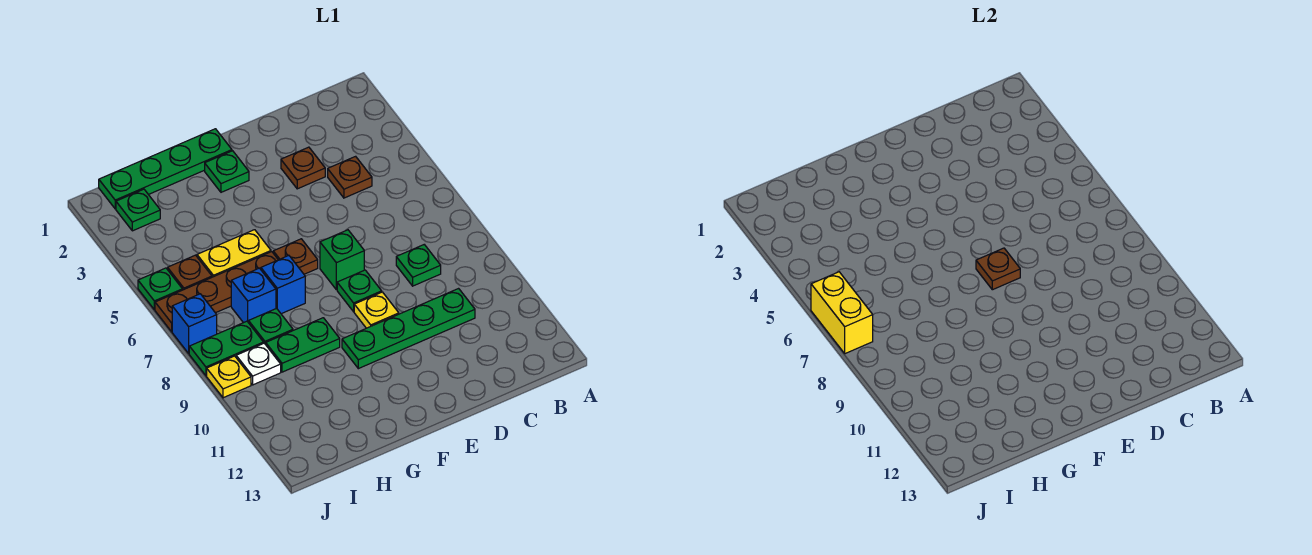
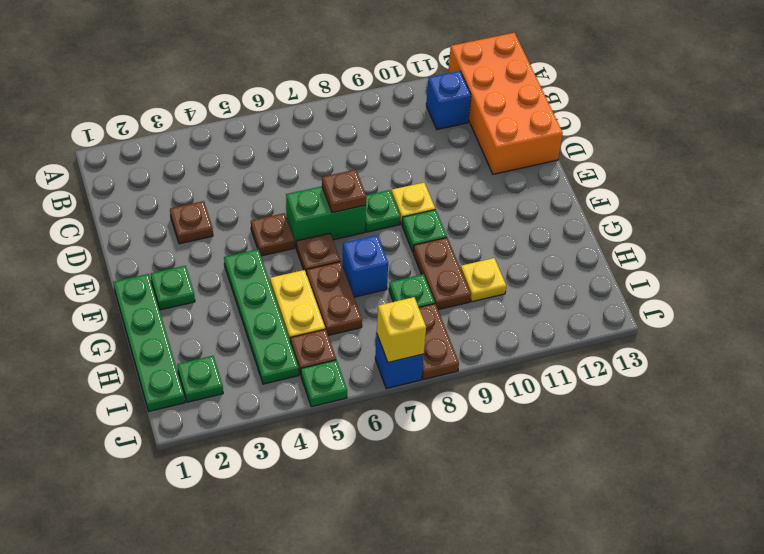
none -> orange 2x4 brick [448,33,563,174]
brown 1x1 plate [328,156,372,198] -> brown 1x1 plate moved to [251,213,294,256]
green 1x1 plate [396,245,441,286] -> green 1x1 plate moved to [402,210,447,252]
green 1x4 plate [342,289,475,369] -> green 1x4 plate moved to [224,249,299,384]
green 1x1 brick [320,230,364,290] -> green 1x2 brick [286,186,366,247]
brown 1x4 plate [155,252,278,332] -> brown 1x2 plate [307,262,362,335]
green 1x2 plate [266,318,340,372] -> brown 1x2 plate [413,238,471,310]
blue 1x1 brick [231,268,276,323] -> blue 1x1 brick moved to [426,71,471,130]
green 1x2 plate [189,321,264,376] -> brown 1x2 plate [419,304,459,380]
white 1x1 plate [236,343,281,385] -> none
yellow 1x2 brick [811,272,873,354] -> yellow 1x1 brick [377,297,426,362]
yellow 1x1 plate [207,356,251,398] -> yellow 1x1 plate moved to [461,258,506,302]

